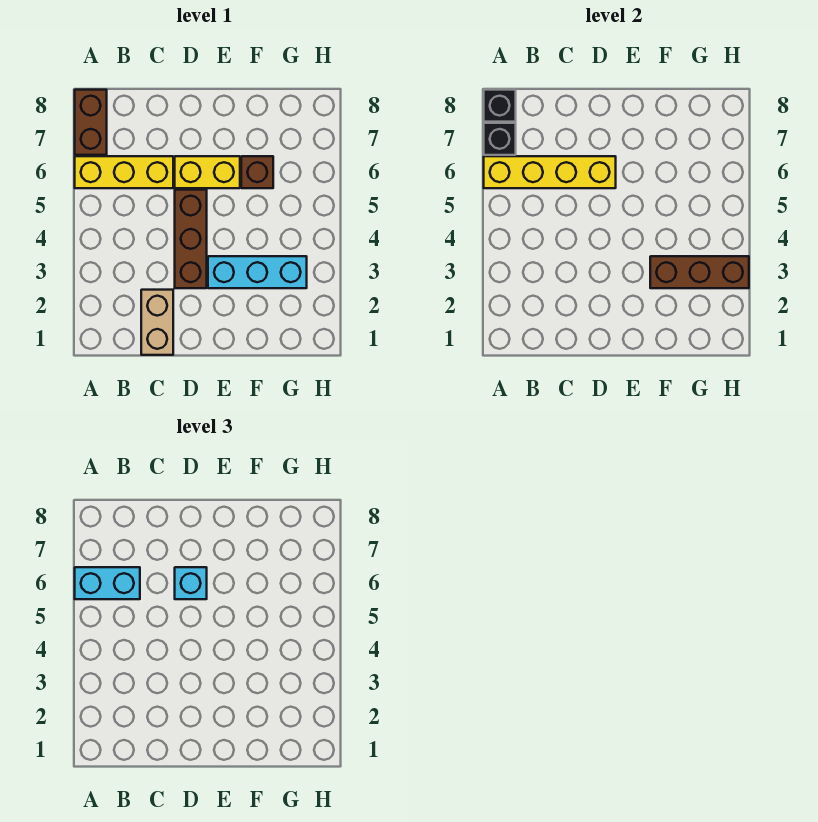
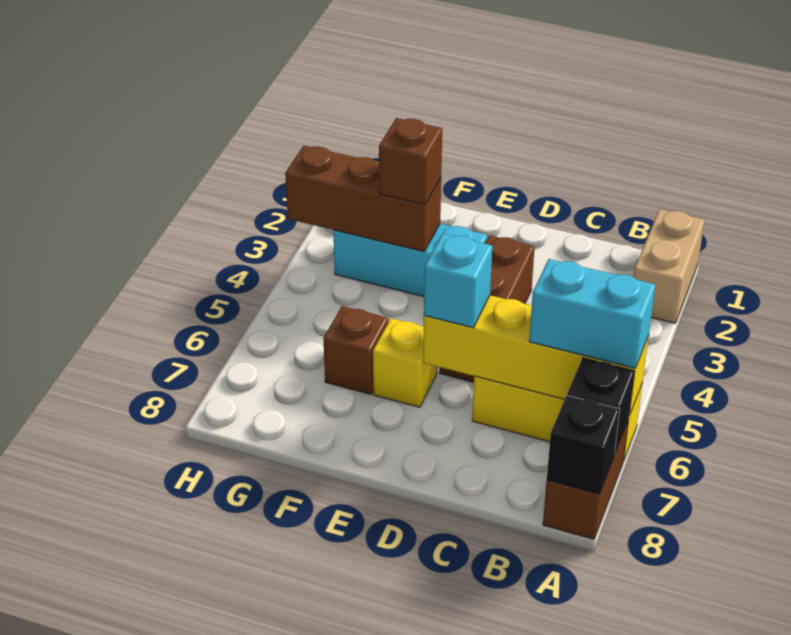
tan 1x2 brick [141,290,173,355] -> tan 1x2 brick moved to [634,209,705,323]
yellow 1x2 brick [175,156,240,188] -> yellow 1x1 brick [373,318,437,407]
none -> brown 1x1 brick [379,118,442,205]

